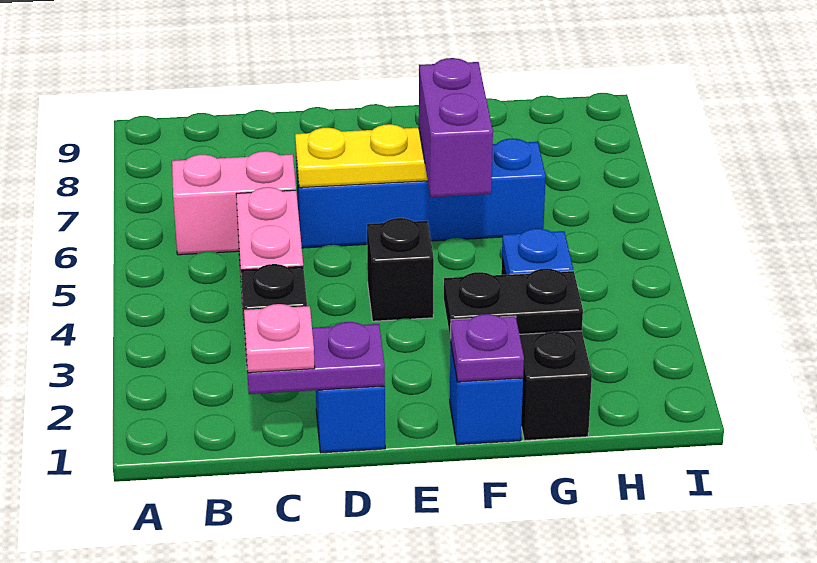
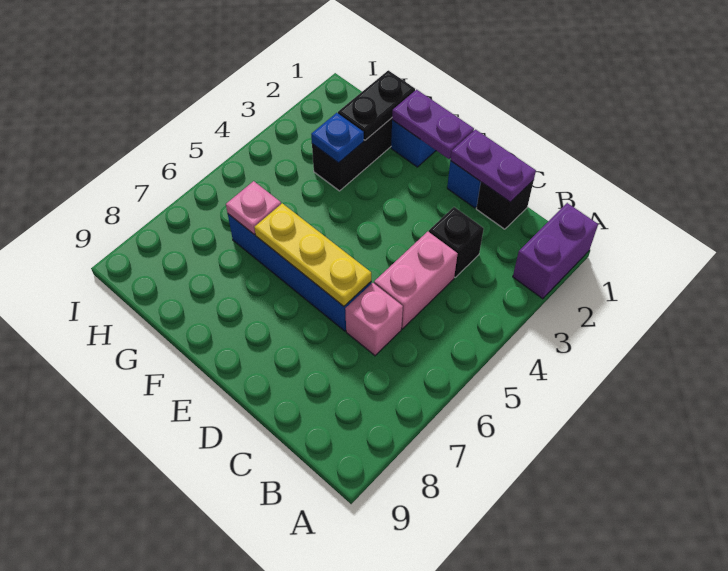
pink 1x2 brick [172,151,296,255] -> pink 1x1 brick [345,283,403,356]
pink 1x1 plate [244,304,315,373] -> pink 1x1 plate moved to [226,181,281,235]
black 1x1 brick [367,218,434,321] -> black 1x1 brick moved to [476,180,534,229]
purple 1x1 plate [451,314,524,382] -> purple 1x2 plate [392,90,474,159]
black 1x2 plate [444,268,583,338] -> black 1x2 plate turned to [338,70,415,140]
purple 1x2 brick [419,58,493,197] -> purple 1x2 brick moved to [513,203,598,299]

